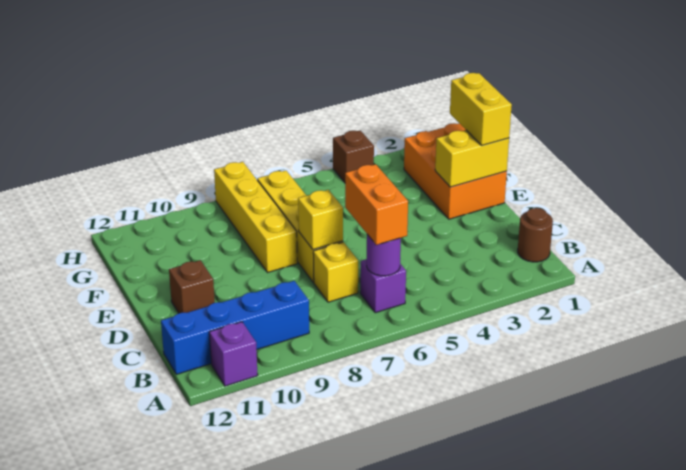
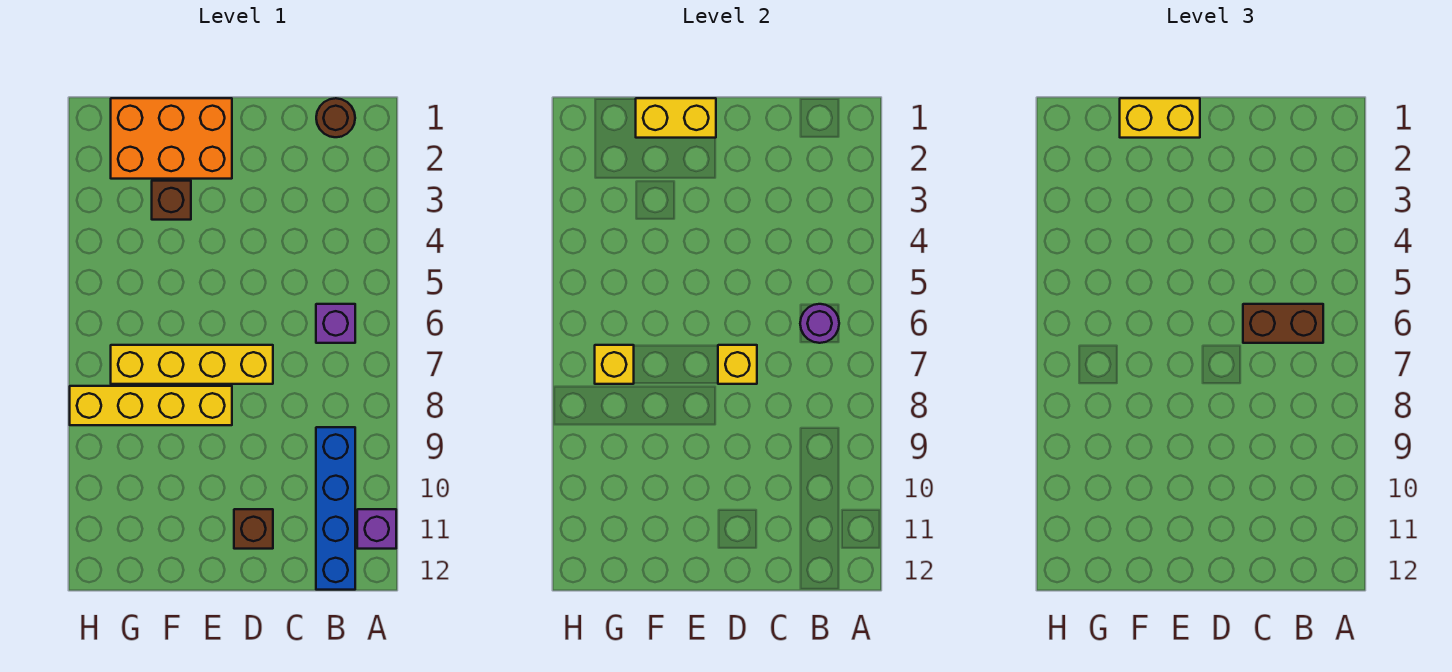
orange 1x2 brick [345,164,408,245] -> brown 1x2 brick [1243,304,1323,343]
yellow 1x1 brick [313,242,358,302] -> yellow 1x1 brick moved to [595,345,634,384]
yellow 1x2 brick [435,130,509,187] -> yellow 1x2 brick turned to [636,98,716,138]
brown 1x1 brick [333,130,374,182] -> brown 1x1 brick moved to [152,181,191,220]

